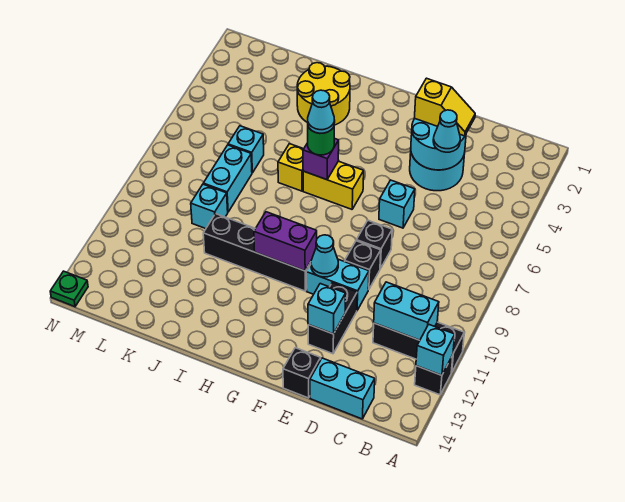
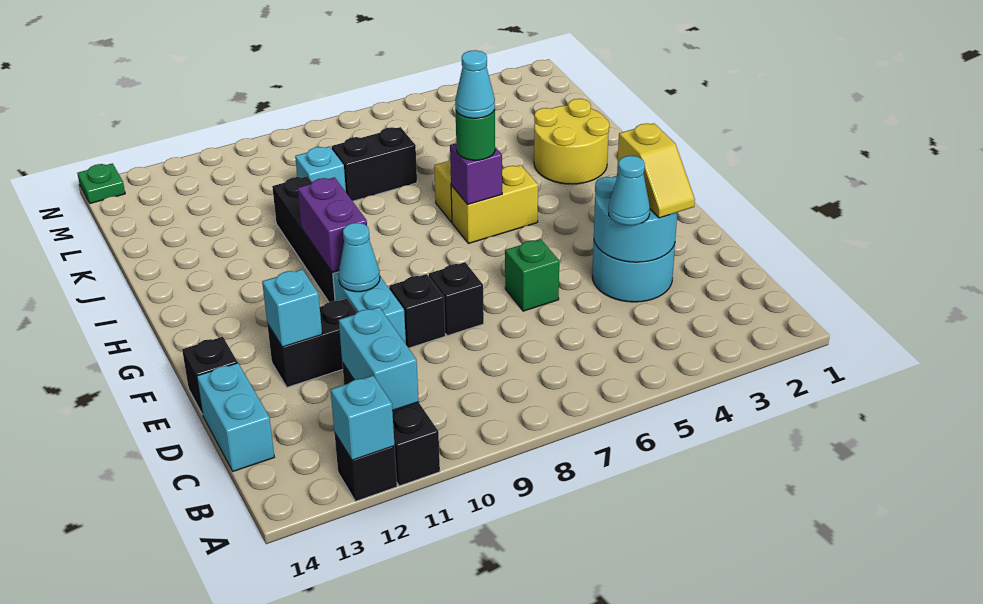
cyan 1x1 brick [379,180,415,228] -> green 1x1 brick [505,239,559,311]
yellow 1x2 brick [303,161,364,209] -> yellow 1x2 brick turned to [451,165,538,244]
cyan 1x1 brick [228,126,264,173] -> none
cyan 1x2 brick [203,145,252,212] -> black 1x2 brick [332,127,417,201]

